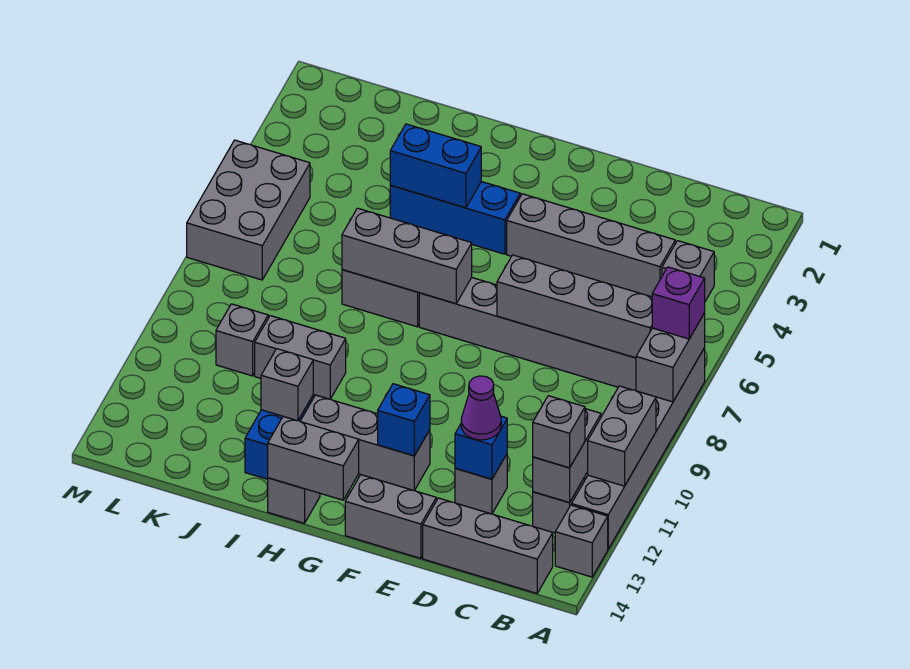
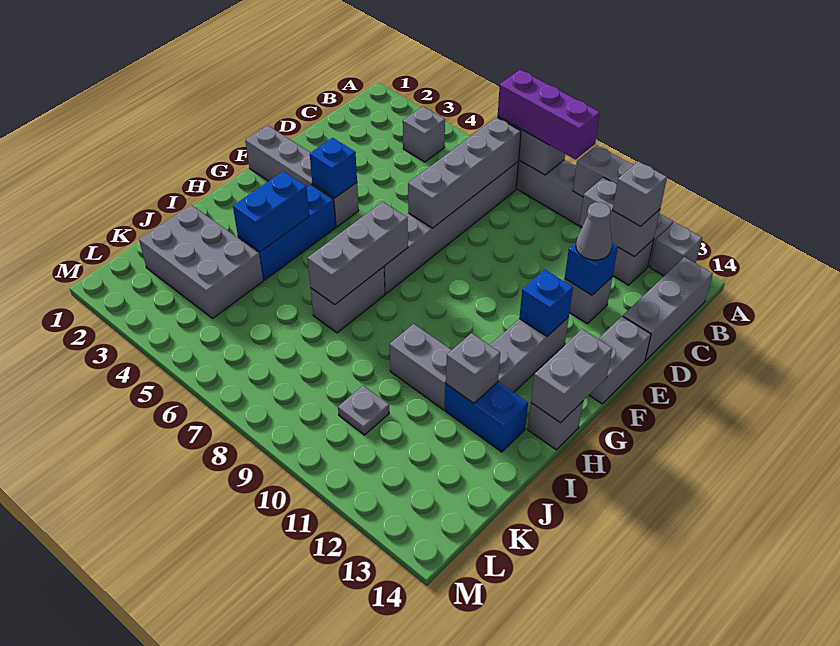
purple 1x1 brick [652,267,705,339] -> purple 1x3 brick [498,70,600,160]
grey 1x4 brick [507,194,675,297] -> grey 1x4 brick turned to [245,125,359,227]
purple 1x1 cone [461,376,501,440] -> grey 1x1 cone [576,202,612,260]
none -> blue 1x1 brick [310,138,357,198]
grey 1x2 brick [255,316,346,399] -> grey 1x2 brick turned to [390,324,451,410]
grey 1x1 brick [216,304,268,376] -> grey 1x1 plate [338,386,389,435]
grey 2x3 brick [187,140,310,280] -> grey 2x3 brick moved to [139,205,263,318]

